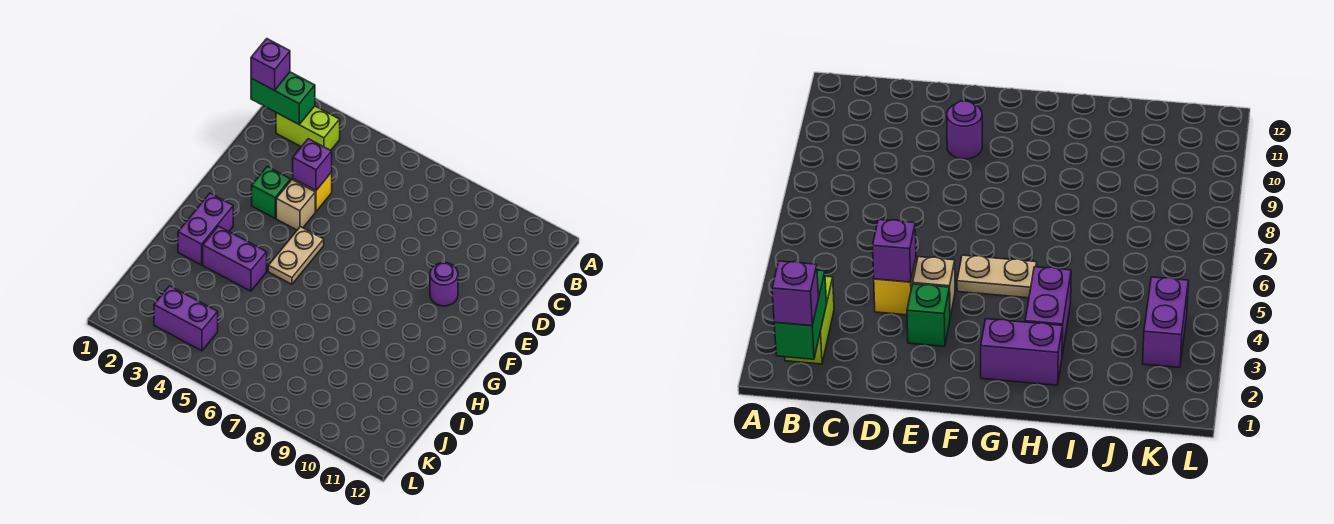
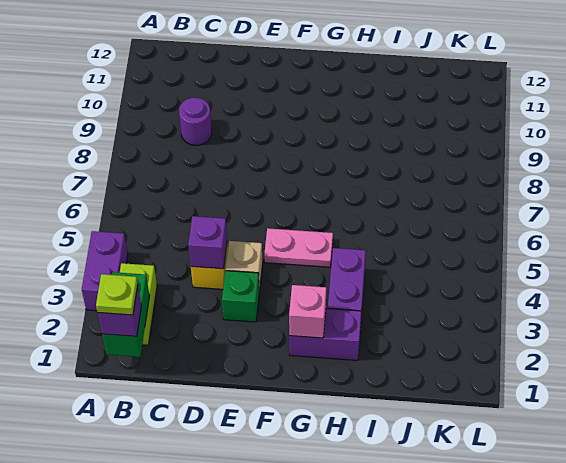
none -> lime 1x1 plate [96,274,138,315]
purple 1x1 round brick [430,263,458,306] -> purple 1x1 round brick moved to [179,98,212,145]
tan 1x2 plate [268,227,324,284] -> pink 1x2 plate [264,228,333,267]
none -> pink 1x1 brick [289,285,326,338]
purple 1x2 brick [154,286,218,351] -> purple 1x2 brick moved to [82,231,128,311]

